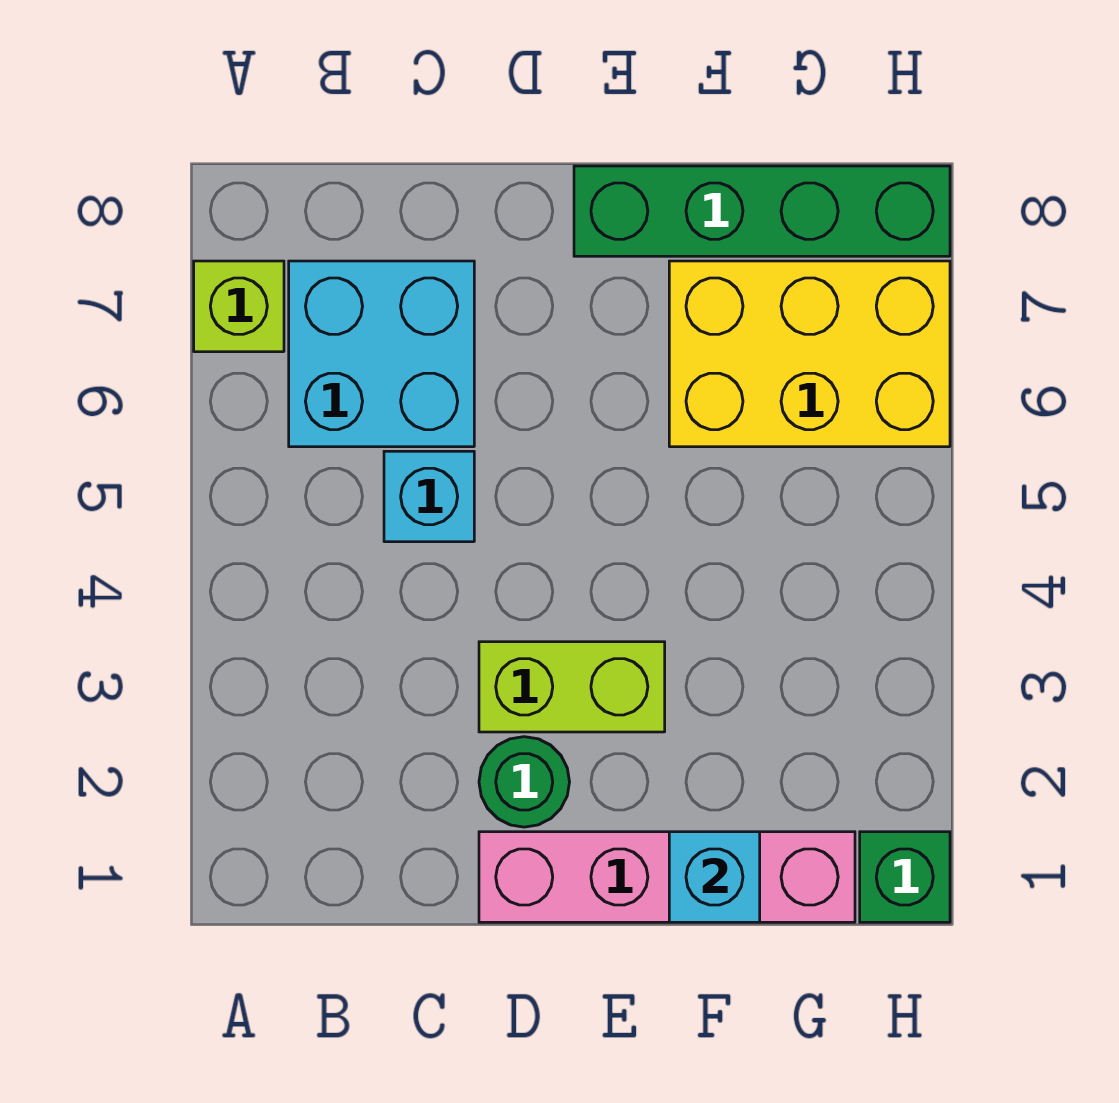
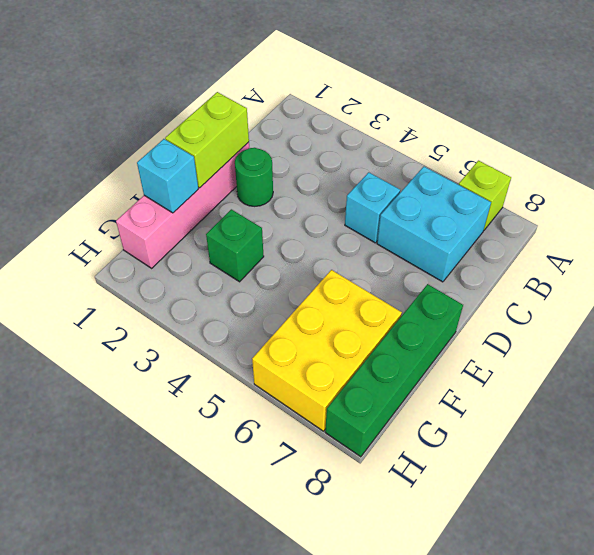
lime 1x2 brick [479,642,665,732] -> lime 1x2 brick moved to [165,92,249,188]
green 1x1 brick [860,832,950,922] -> green 1x1 brick moved to [206,209,264,282]

